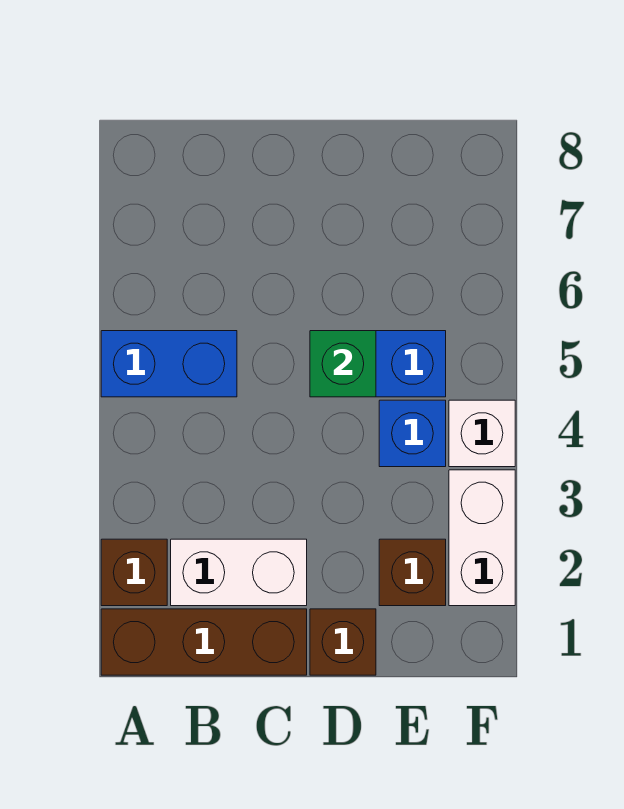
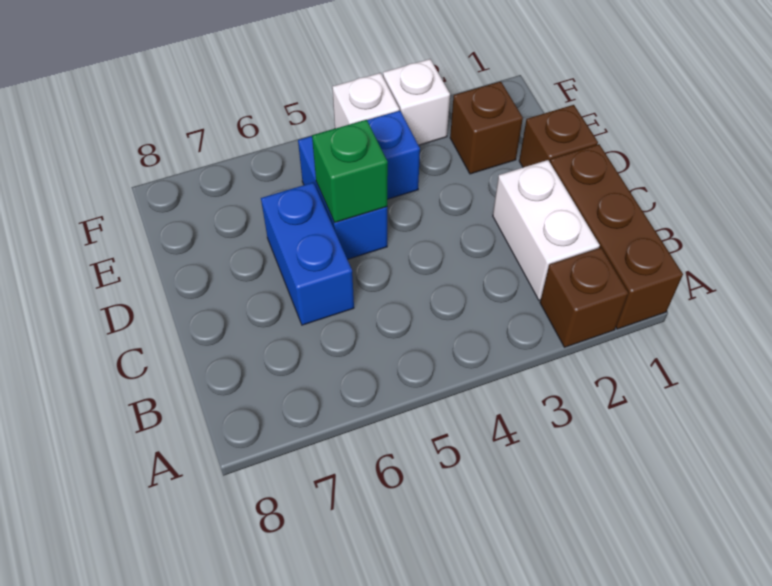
blue 1x2 brick [101,331,237,397] -> blue 1x2 brick moved to [261,183,354,325]
white 1x2 brick [449,470,515,606] -> white 1x1 brick [383,59,450,145]

